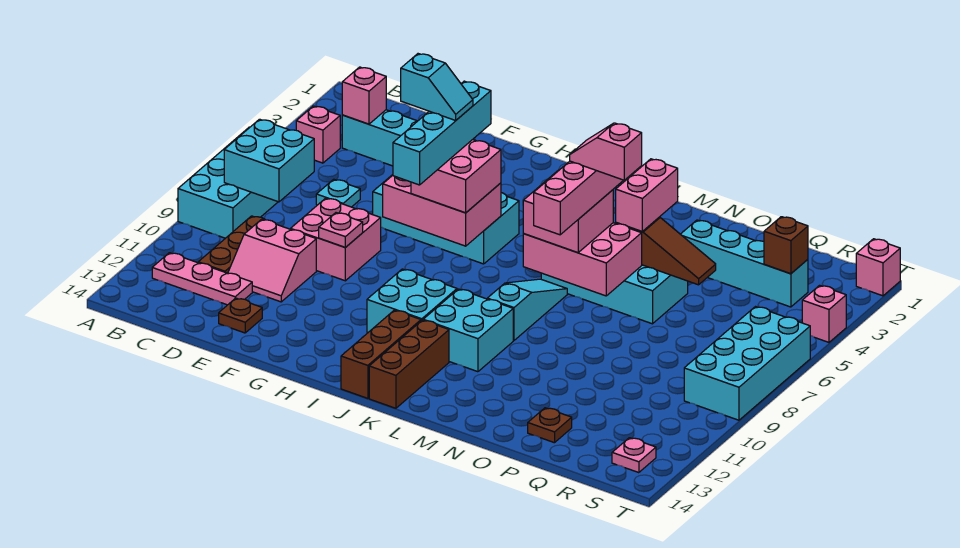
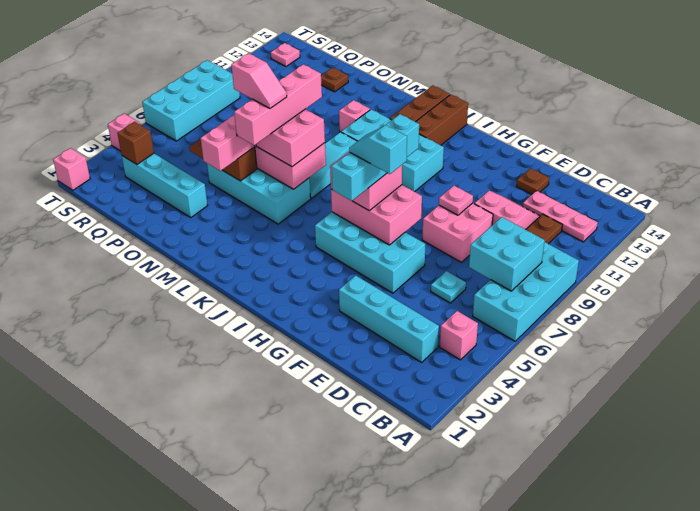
pink 1x1 brick [342,67,386,124] -> pink 1x1 brick moved to [339,100,370,132]

